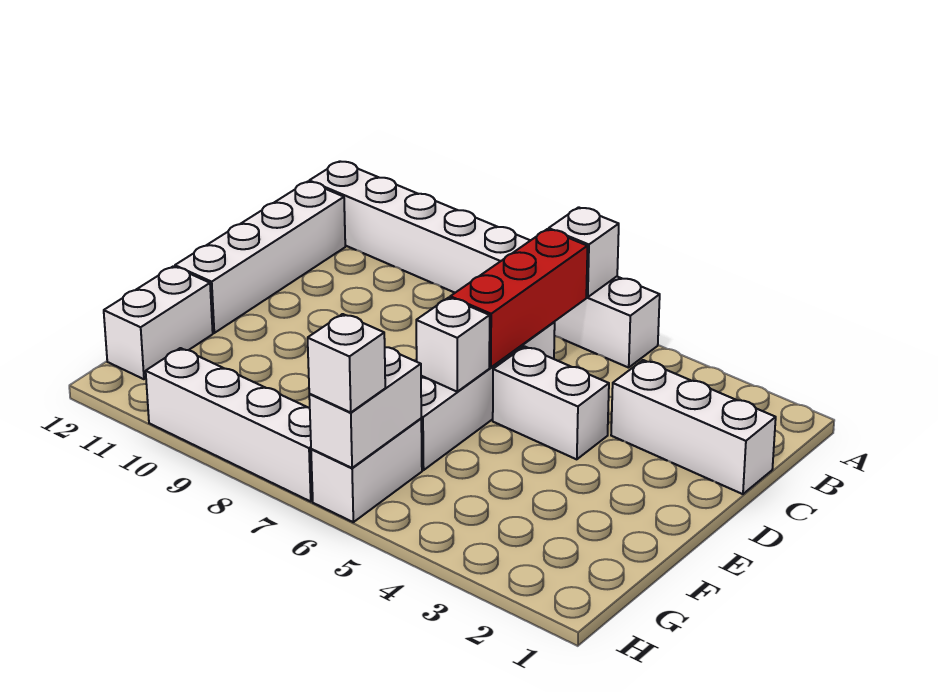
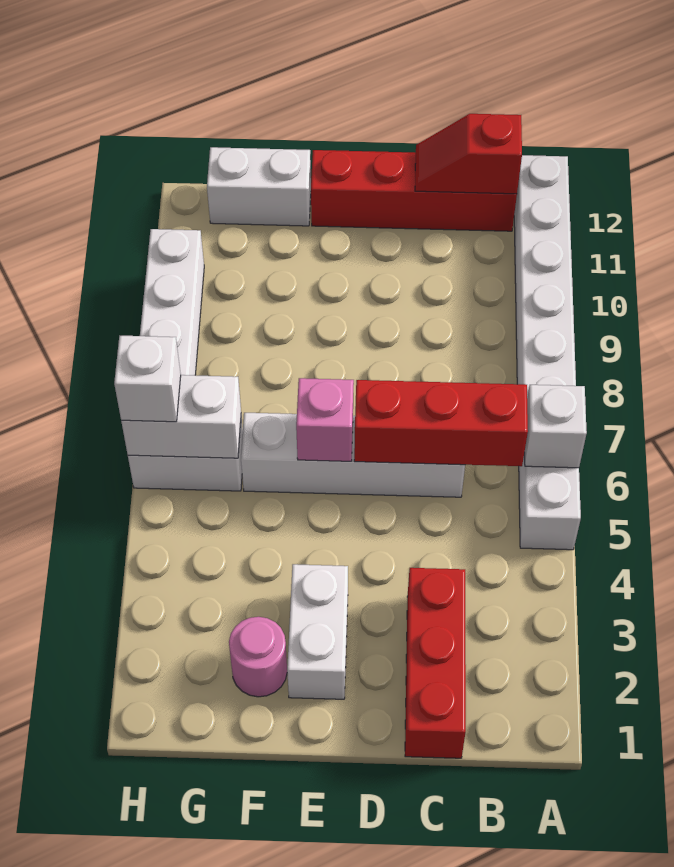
white 1x4 brick [175,182,345,333] -> red 1x4 brick [311,150,517,231]
none -> red 1x2 slope [415,114,522,194]
white 1x3 brick [611,360,776,494] -> red 1x3 brick [405,568,466,758]
white 1x2 brick [493,346,609,459] -> white 1x2 brick moved to [287,564,348,699]
white 1x1 brick [416,298,490,392] -> pink 1x1 brick [296,378,354,461]
none -> pink 1x1 round brick [229,617,287,697]

